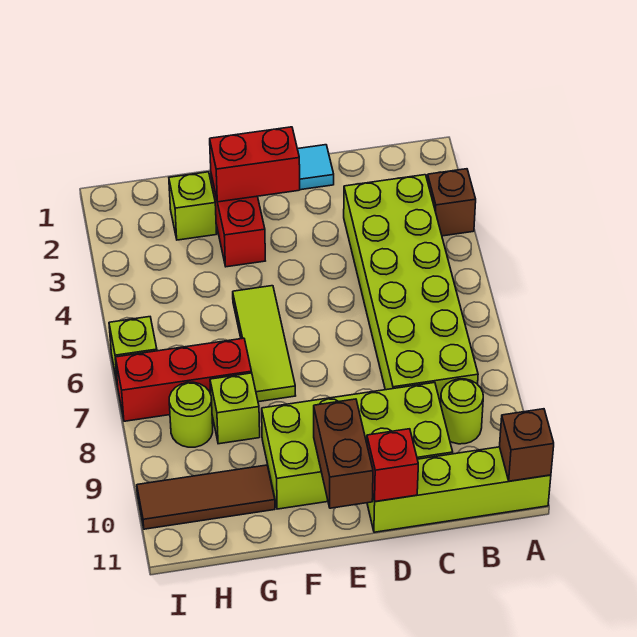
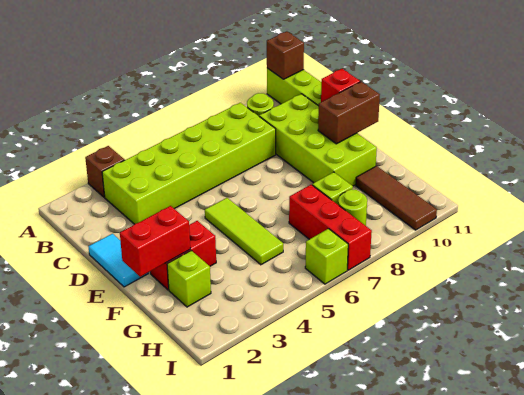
red 1x2 brick [210,127,300,202] -> red 1x2 brick turned to [120,206,190,277]
lime 1x3 tile [233,286,296,402] -> lime 1x3 tile turned to [205,198,283,265]

